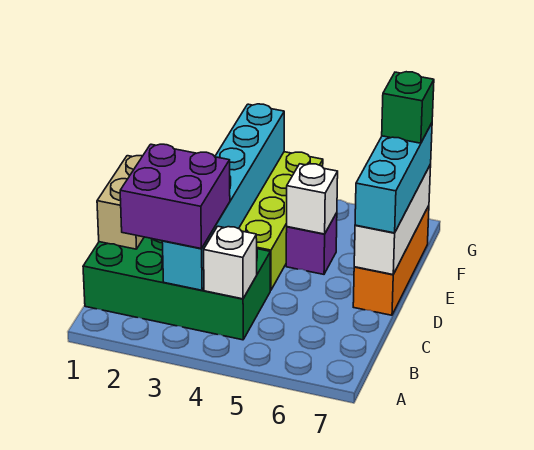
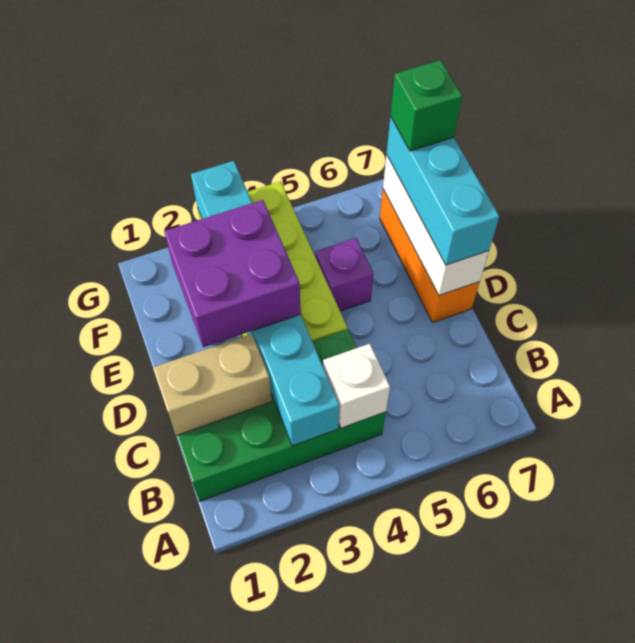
purple 2x2 brick [120,144,230,249] -> purple 2x2 brick moved to [164,200,301,347]
tan 1x2 brick [97,156,144,249] -> tan 1x2 brick turned to [153,334,272,436]
white 1x1 brick [287,164,338,234] -> none

